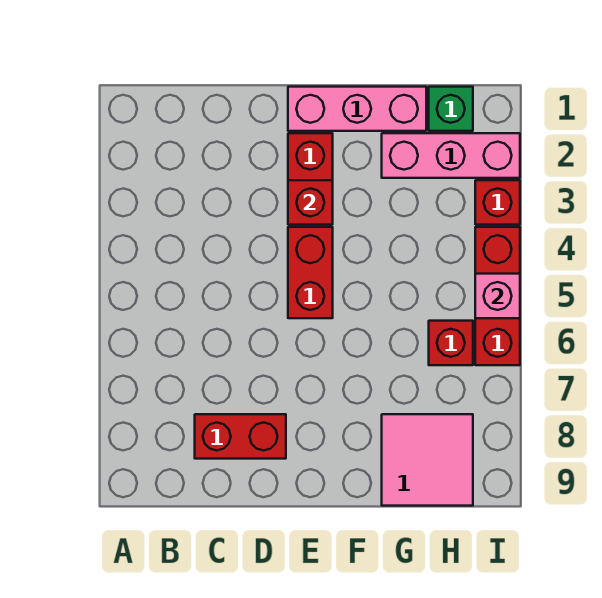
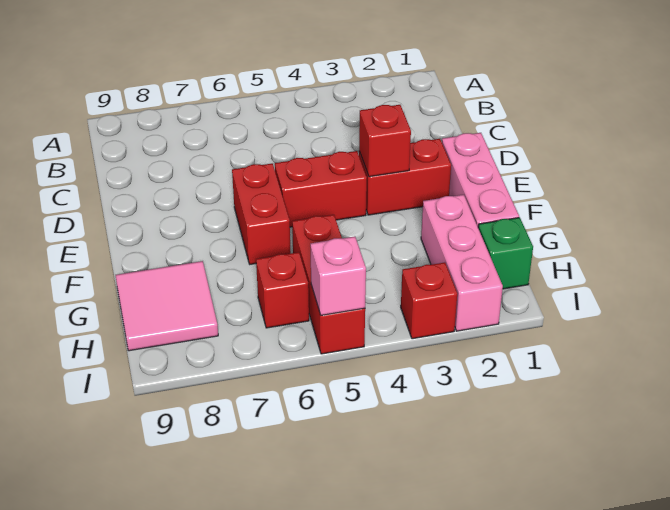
red 1x2 brick [195,414,286,459] -> red 1x2 brick moved to [232,164,291,264]
red 1x3 brick [475,227,520,365] -> red 1x3 brick turned to [292,215,365,354]

